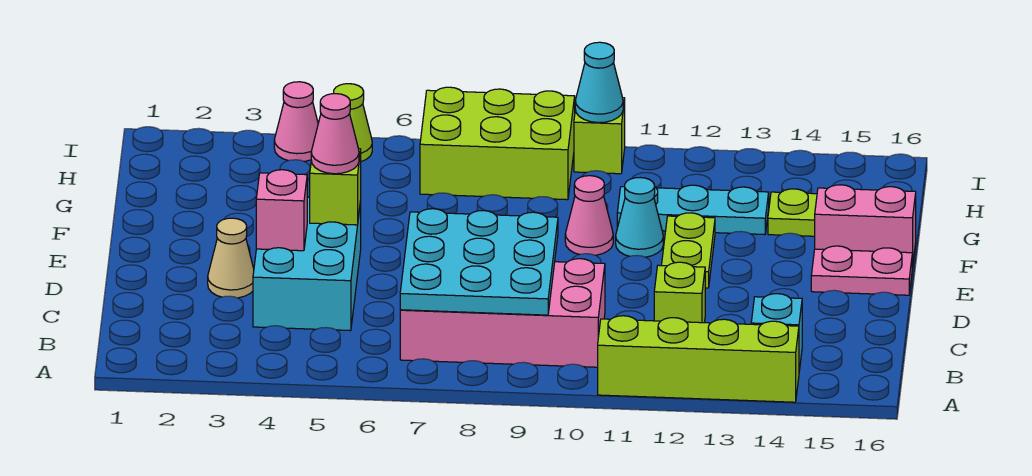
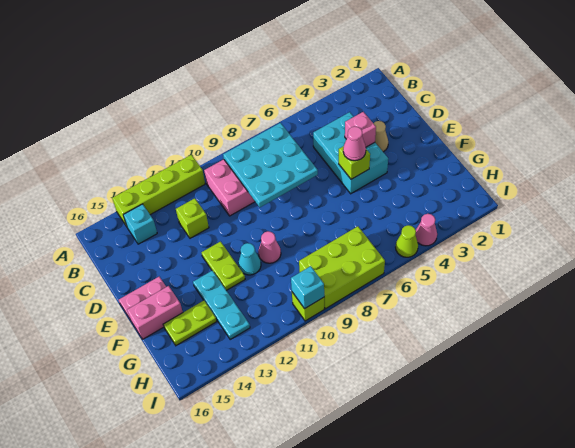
cyan 1x3 plate [617,185,769,235] -> cyan 1x3 plate turned to [193,271,250,339]
cyan 1x1 cone [575,42,623,123] -> cyan 1x1 brick [291,266,324,309]

